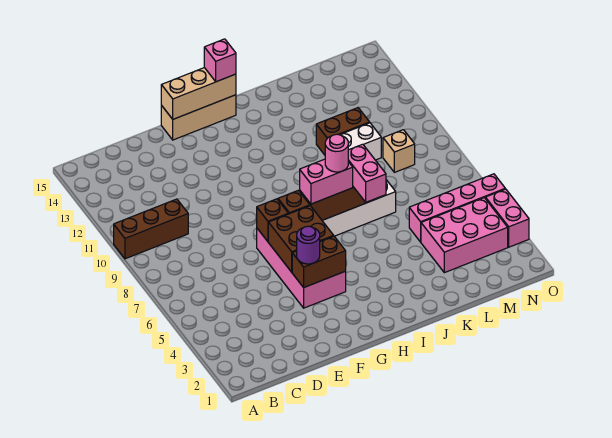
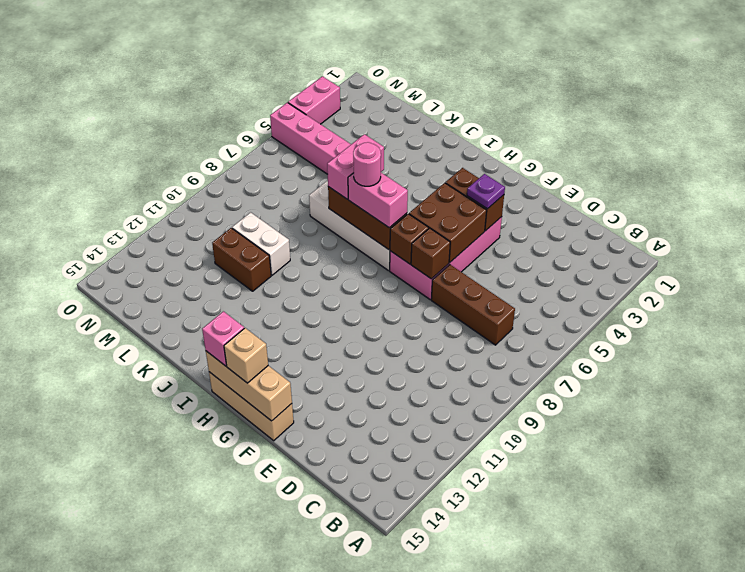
brown 1x3 brick [114,199,188,259] -> brown 1x3 brick moved to [431,265,515,345]
purple 1x1 round brick [297,226,320,264] -> purple 1x1 plate [467,174,505,209]
pink 2x3 brick [421,198,508,273] -> none
tan 1x1 brick [383,130,415,172] -> tan 1x1 brick moved to [224,328,268,383]

